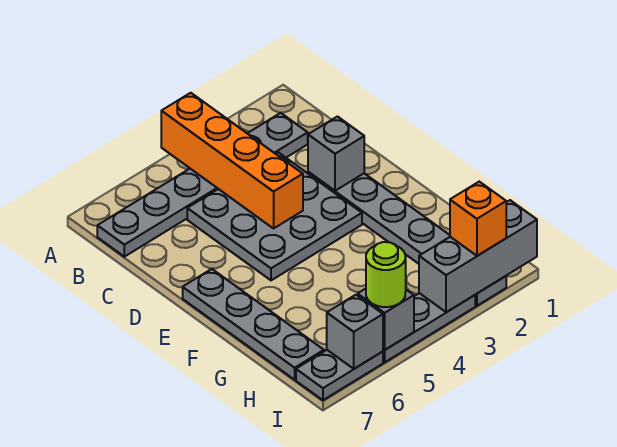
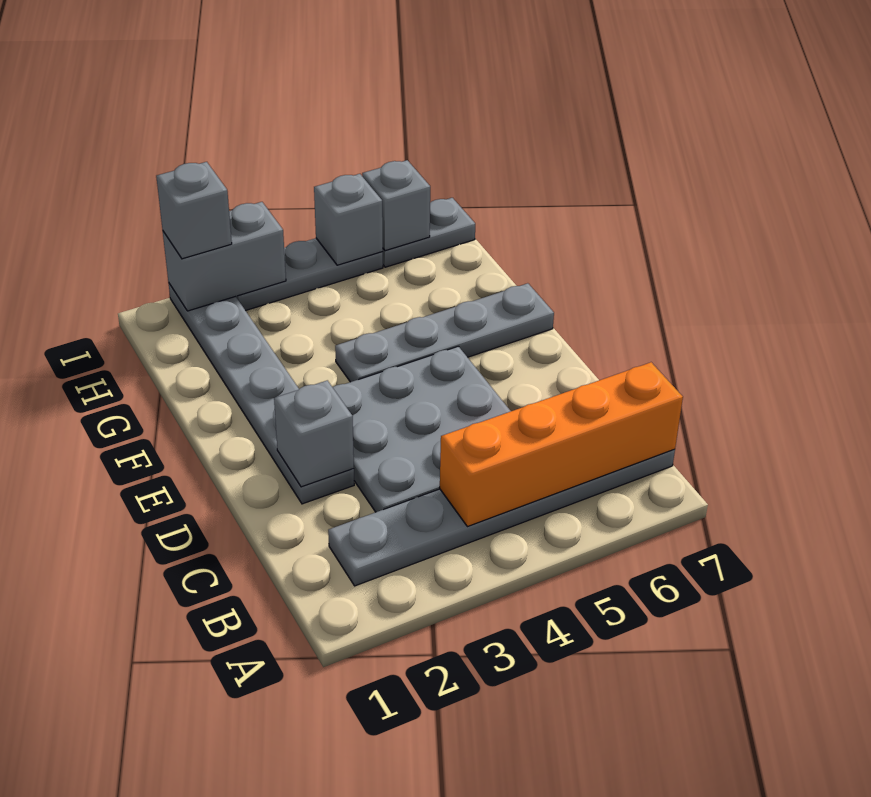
orange 1x4 brick [161,93,303,228] -> orange 1x4 brick turned to [440,362,683,527]
grey 1x4 plate [183,269,324,380] -> grey 1x4 plate turned to [335,283,554,382]
grey 1x3 brick [419,200,537,312] -> grey 1x2 brick [163,202,286,311]
orange 1x1 brick [450,182,506,256] -> grey 1x1 brick [156,162,232,259]
lime 1x1 round brick [366,242,406,307] -> none

